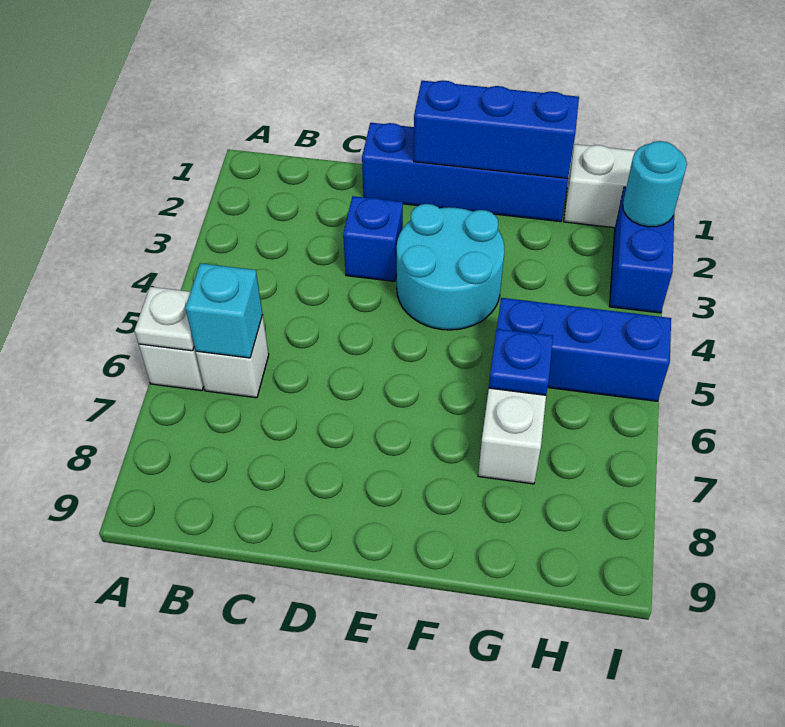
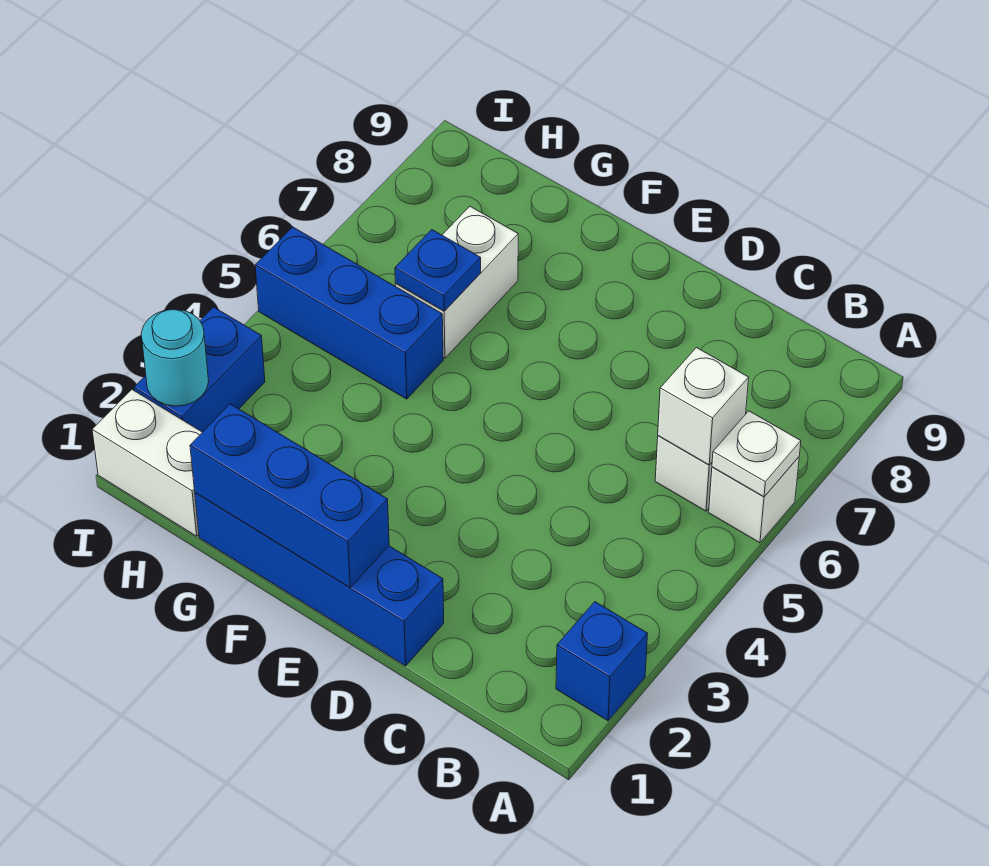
cyan 1x1 brick [185,263,263,358] -> white 1x1 brick [658,348,749,465]
blue 1x1 brick [343,196,403,281] -> blue 1x1 brick moved to [556,602,648,721]
cyan 2x2 round brick [397,204,505,330] -> none

